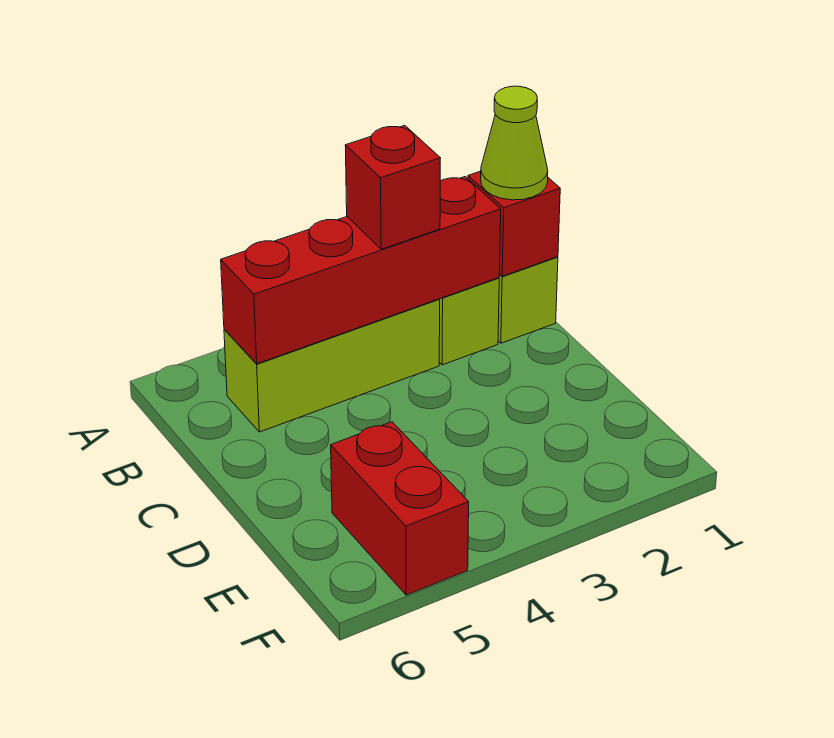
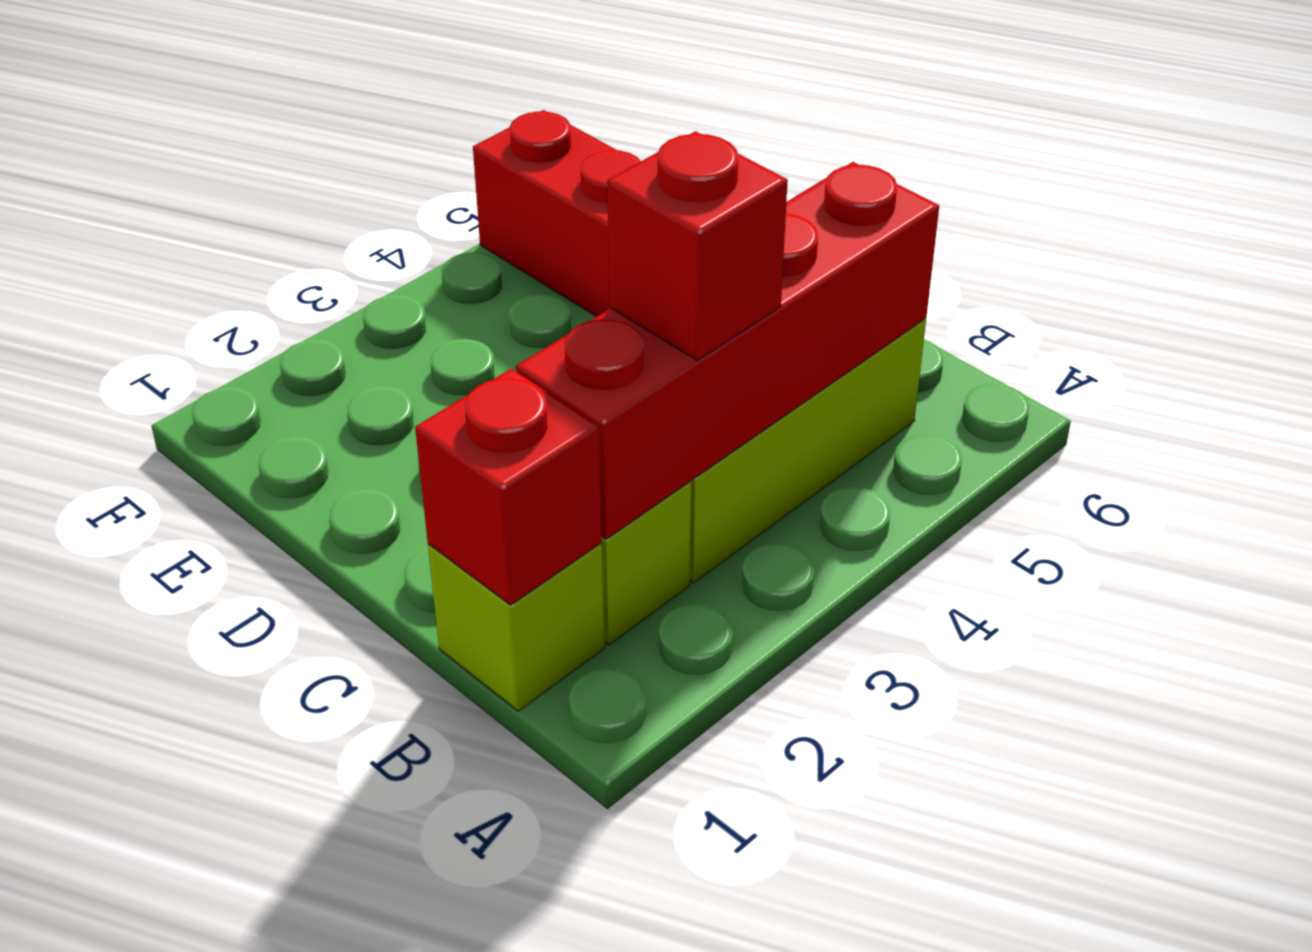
lime 1x1 cone [481,86,548,200] -> none

